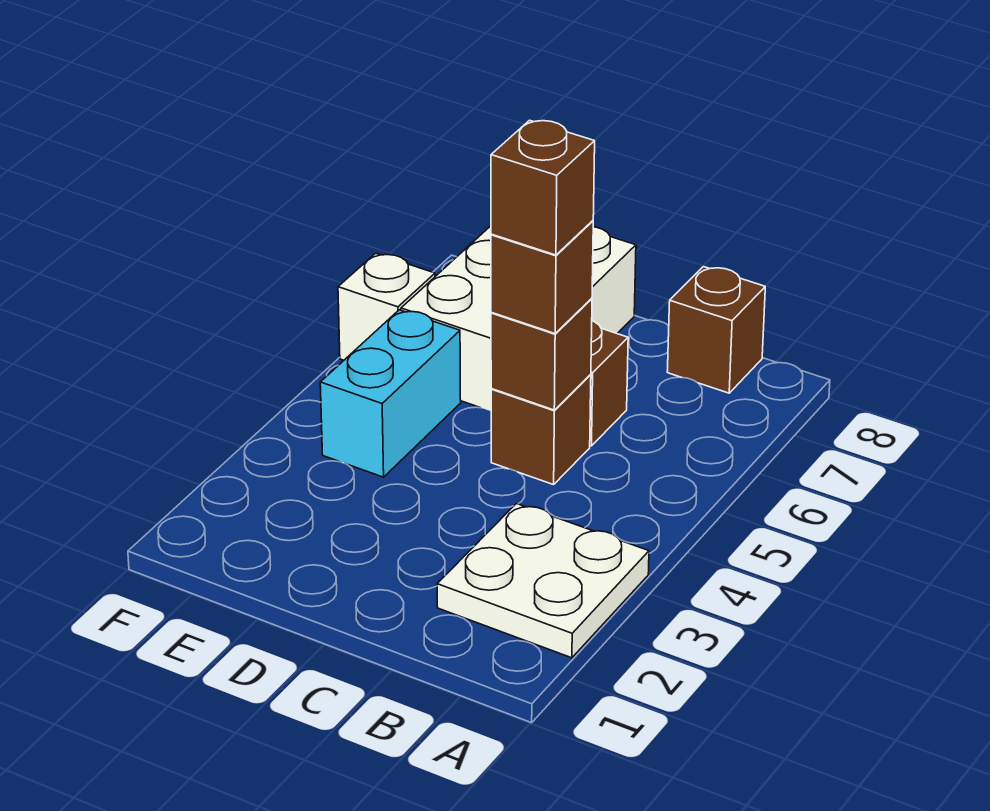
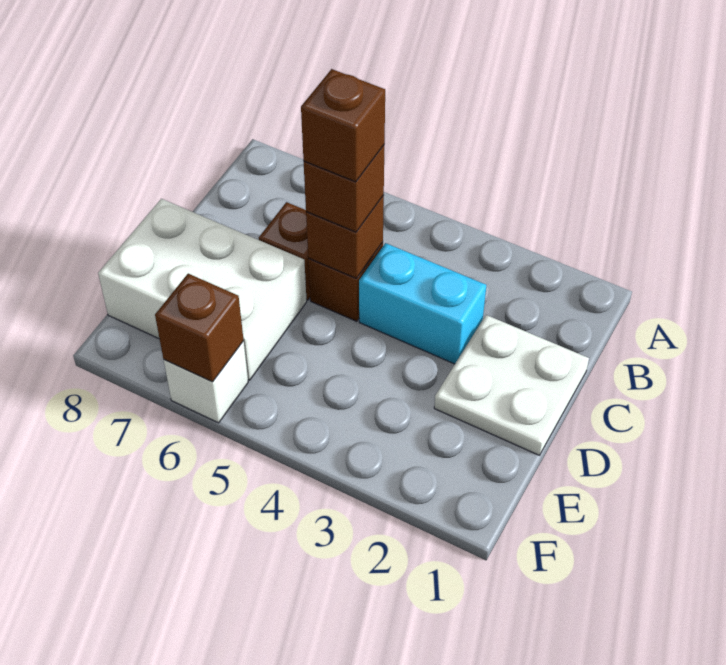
white 2x2 plate [437,504,649,658] -> white 2x2 plate moved to [434,315,589,455]
brown 1x1 brick [667,267,765,393] -> brown 1x1 brick moved to [155,274,244,382]
cyan 1x2 brick [320,310,461,477] -> cyan 1x2 brick moved to [359,243,486,364]

